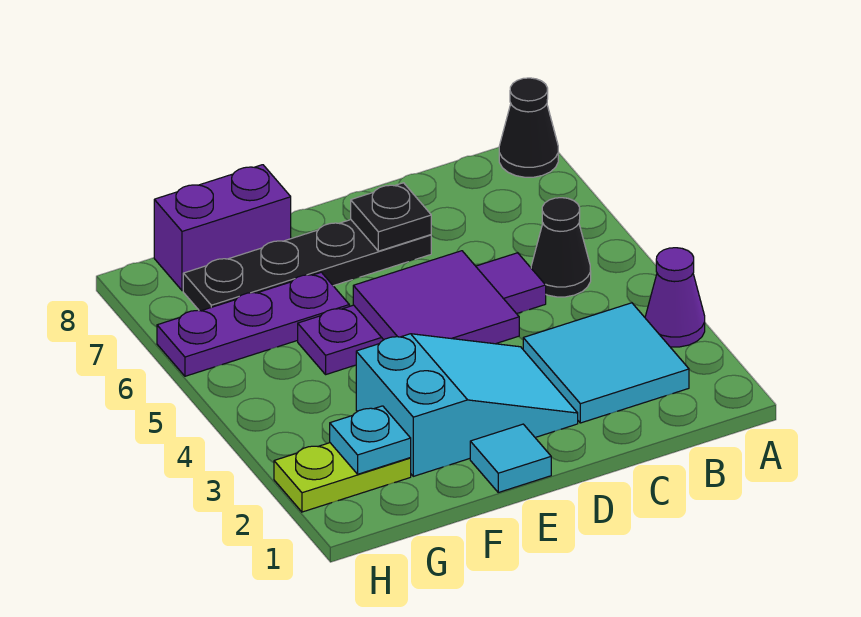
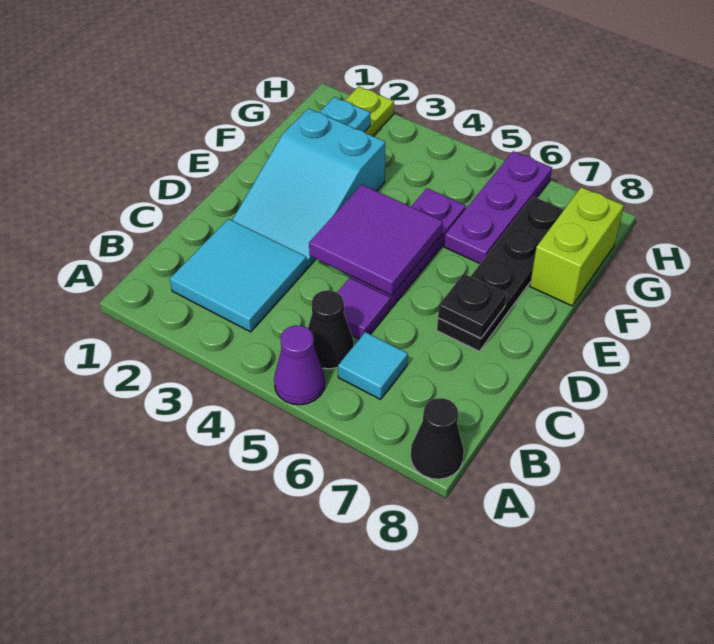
purple 1x1 cone [645,248,705,347] -> purple 1x1 cone moved to [274,325,325,405]
cyan 1x1 tile [470,424,551,492] -> cyan 1x1 tile moved to [338,332,408,399]
purple 1x2 brick [154,165,291,291] -> lime 1x2 brick [530,187,624,306]

